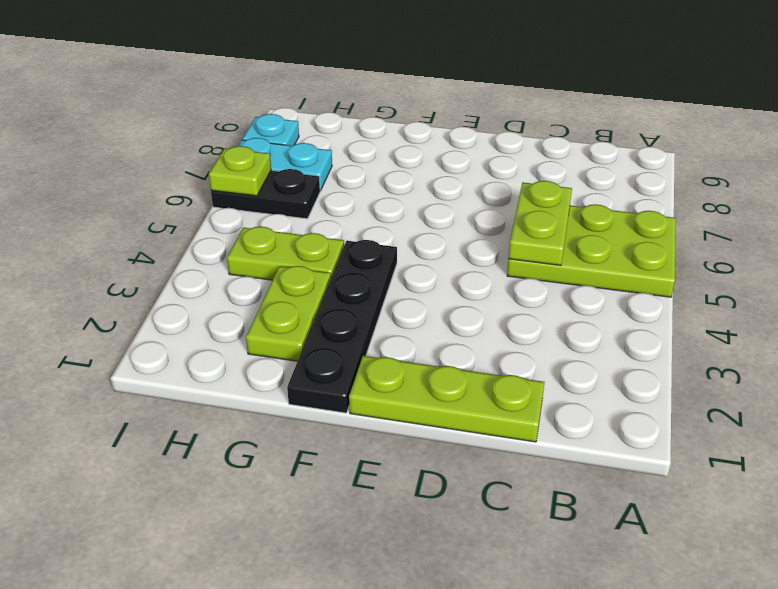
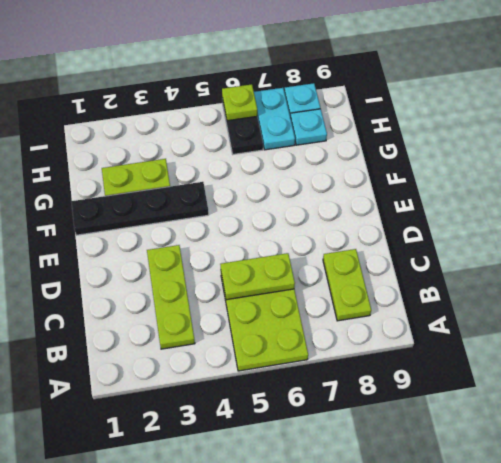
lime 1x3 plate [349,356,545,442] -> lime 1x3 plate moved to [147,245,195,349]
lime 1x2 plate [227,227,344,280] -> lime 1x2 plate moved to [323,249,371,321]
none -> cyan 1x1 plate [290,109,327,145]

